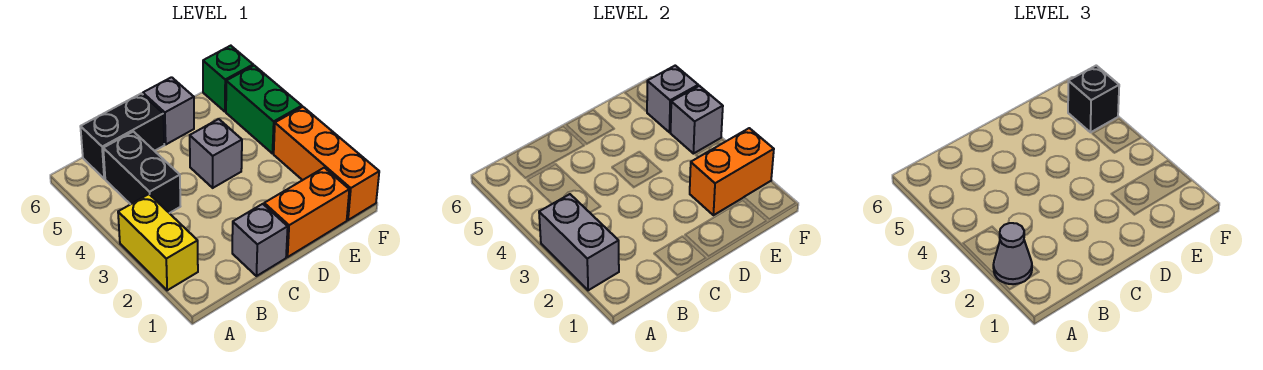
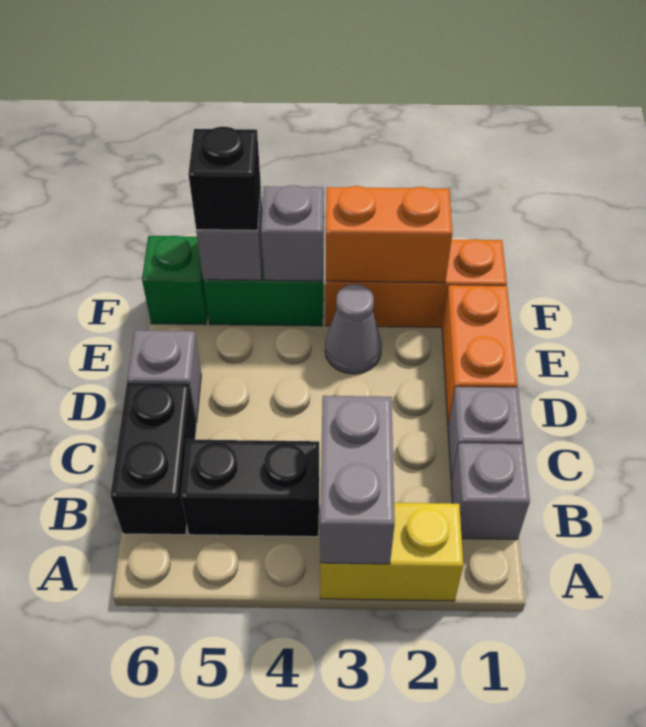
grey 1x2 brick [539,194,619,290] -> grey 1x2 brick turned to [320,396,395,564]
grey 1x1 cone [993,223,1032,284] -> grey 1x1 cone moved to [325,284,382,374]
grey 1x1 brick [190,119,242,188] -> grey 1x1 brick moved to [451,443,530,539]
orange 1x2 brick [690,128,774,215] -> orange 1x2 brick turned to [326,186,452,283]

